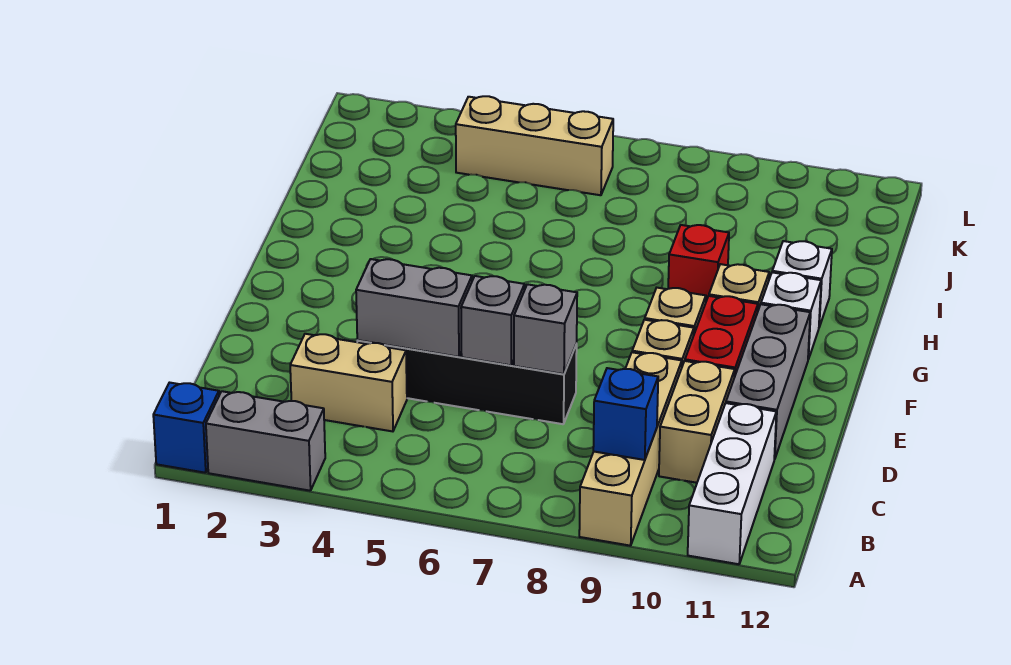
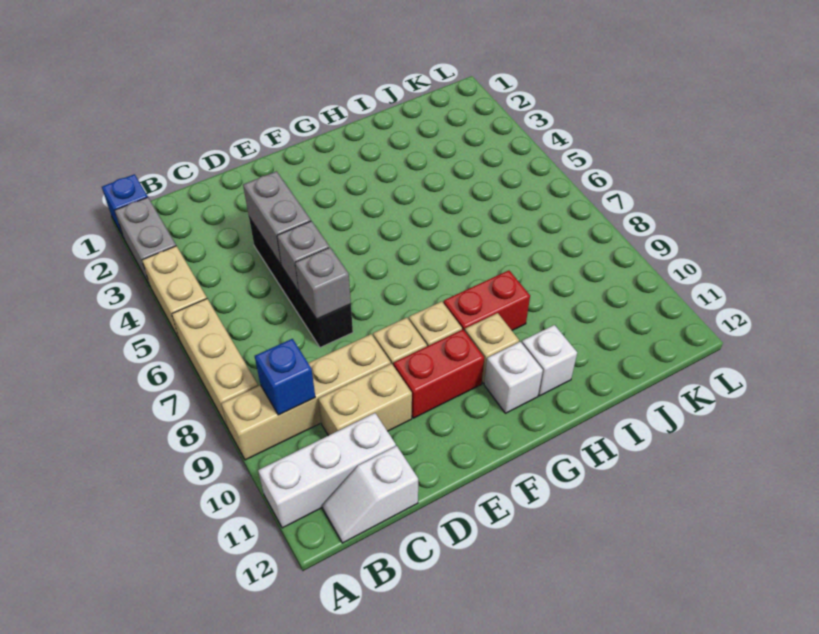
none -> white 1x2 slope [322,446,418,543]
tan 1x2 brick [290,334,407,431] -> tan 1x2 brick moved to [142,246,207,339]
grey 1x3 brick [726,304,810,459] -> none
red 1x1 brick [668,225,729,301] -> red 1x2 brick [443,270,530,331]
tan 1x3 brick [456,96,613,195] -> tan 1x3 brick moved to [172,299,258,428]

